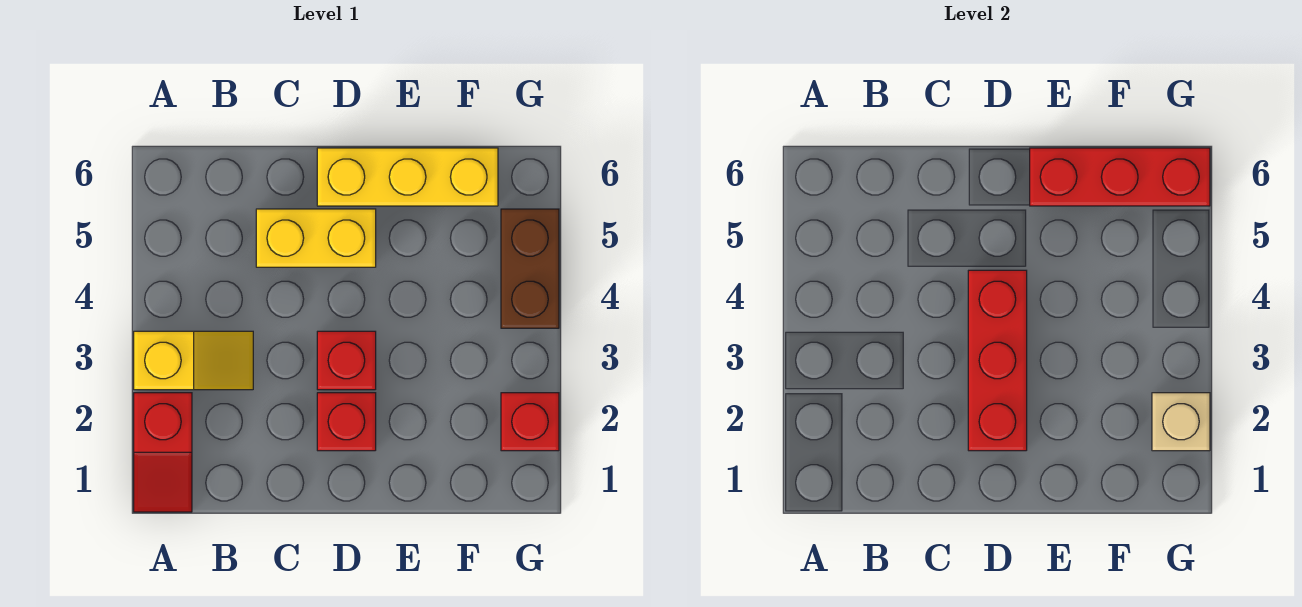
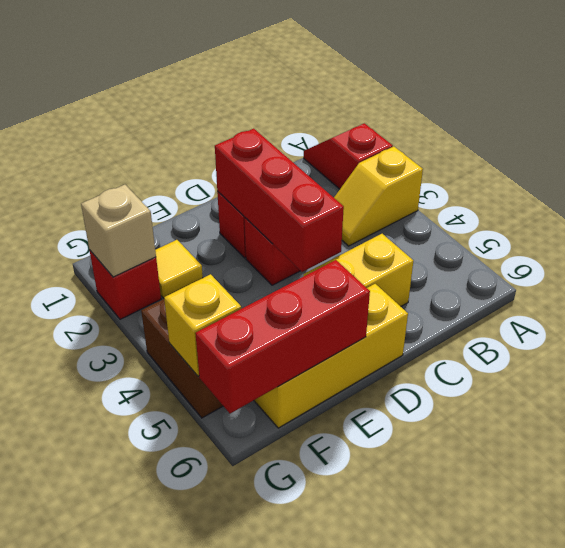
none -> yellow 1x1 tile [155,240,203,298]
none -> yellow 1x1 brick [164,274,241,376]

